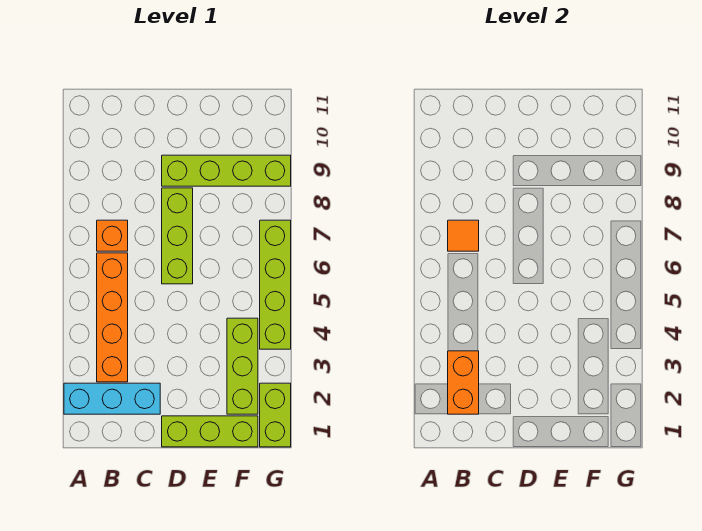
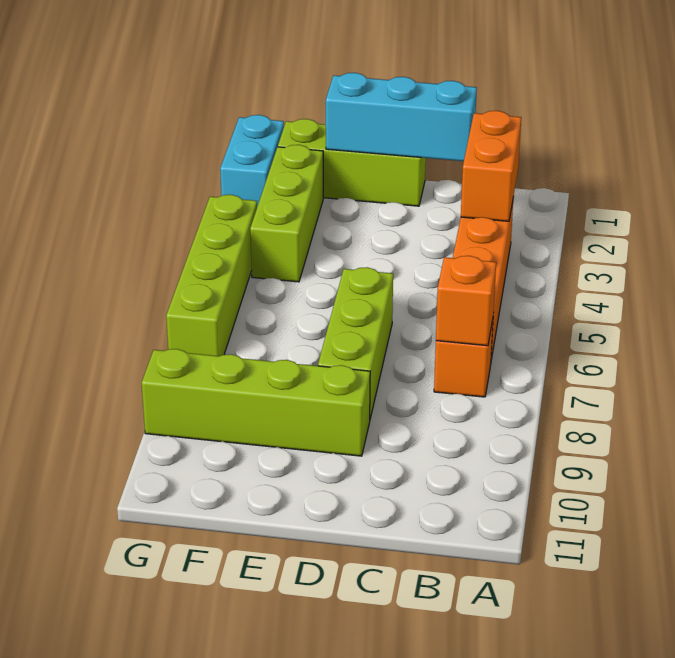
cyan 1x3 brick [64,383,160,414] -> cyan 1x3 brick moved to [326,73,477,161]
orange 1x1 tile [448,220,479,251] -> orange 1x1 brick [436,256,496,346]
lime 1x2 brick [260,383,291,447] -> cyan 1x2 brick [220,115,284,207]

